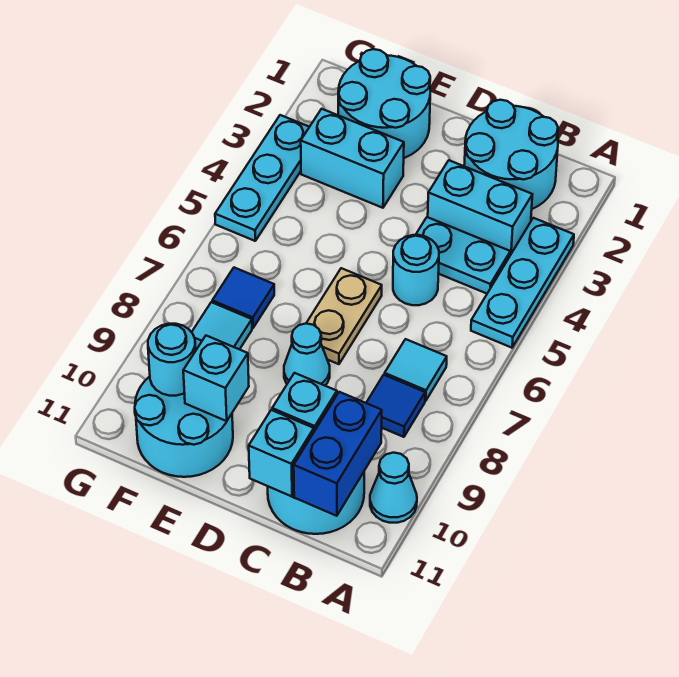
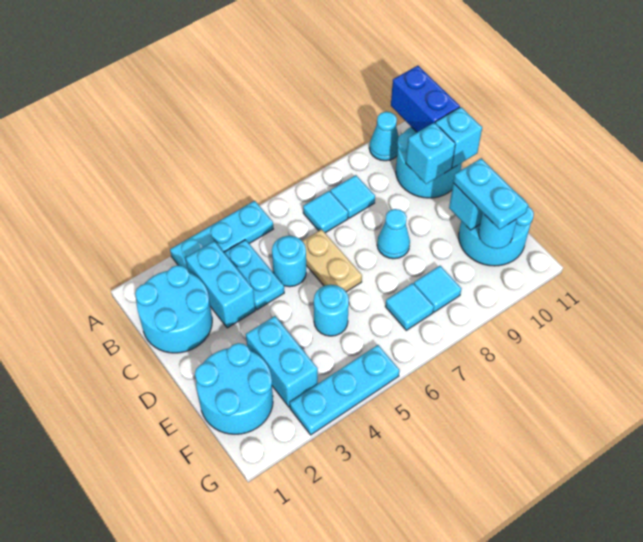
blue 1x1 tile [366,375,425,437] -> cyan 1x1 tile [330,175,375,218]
blue 1x2 brick [294,392,382,516] -> blue 1x2 brick turned to [391,66,460,132]
tan 1x2 plate [306,268,382,364] -> tan 1x2 plate turned to [303,229,362,292]
none -> cyan 1x1 round brick [314,285,349,336]
none -> cyan 1x2 plate [453,158,528,229]
blue 1x1 tile [212,268,274,328] -> cyan 1x1 tile [385,283,434,330]

